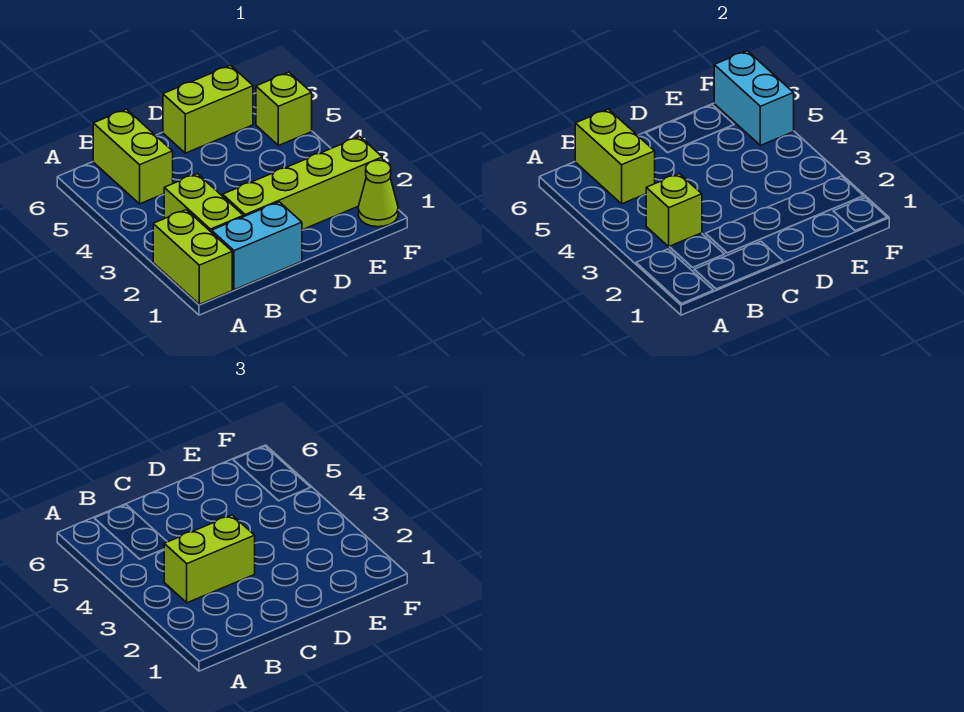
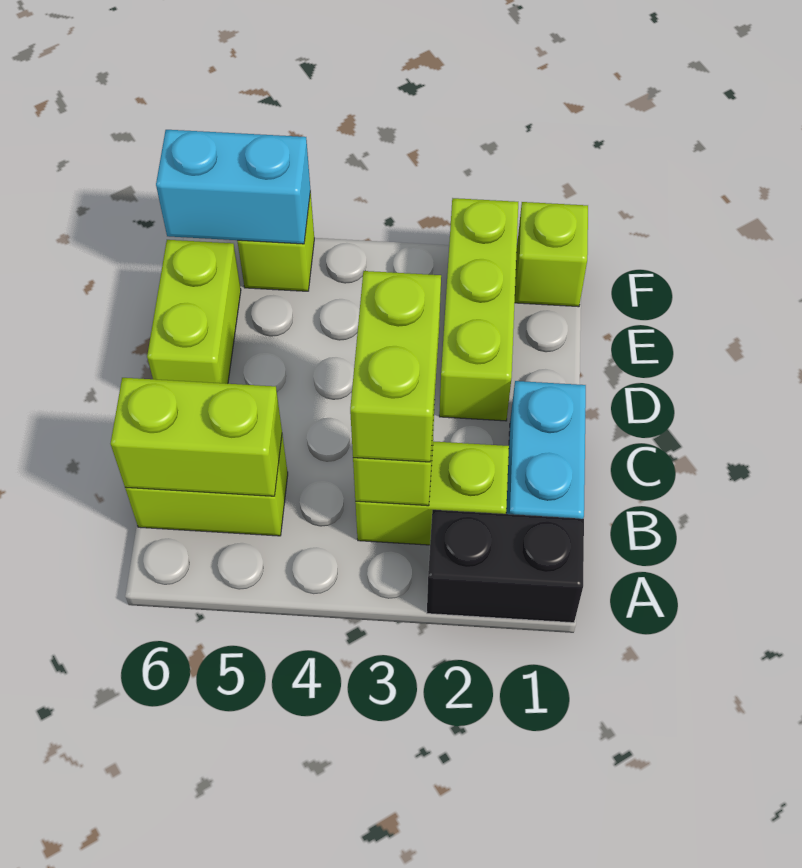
lime 1x2 brick [153,210,232,304] -> black 1x2 brick [427,510,584,623]
lime 1x4 brick [223,137,382,230] -> lime 1x3 brick [439,198,518,421]
lime 1x1 cone [358,160,398,227] -> lime 1x1 brick [515,202,588,307]

